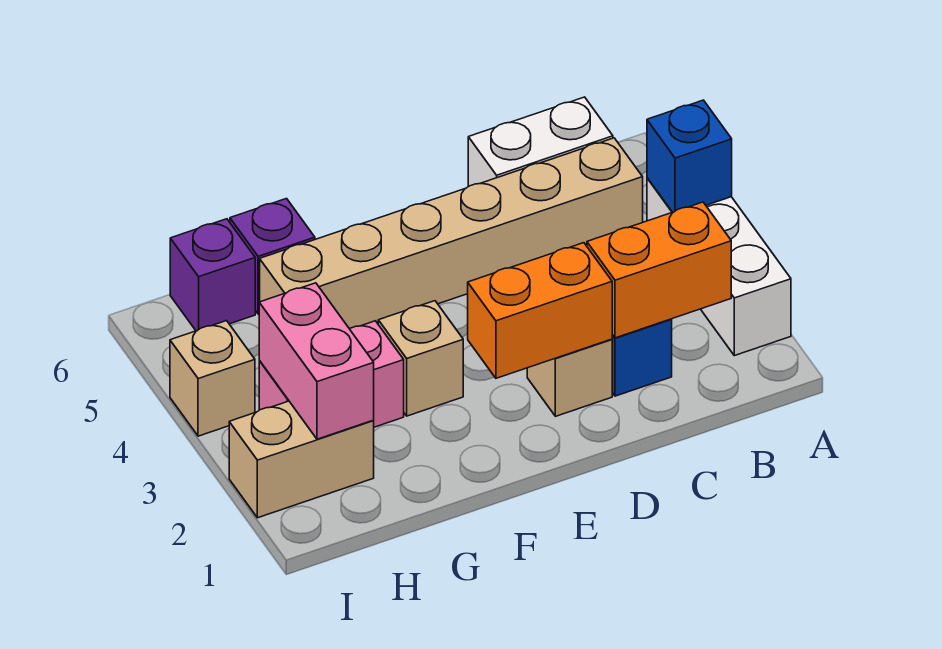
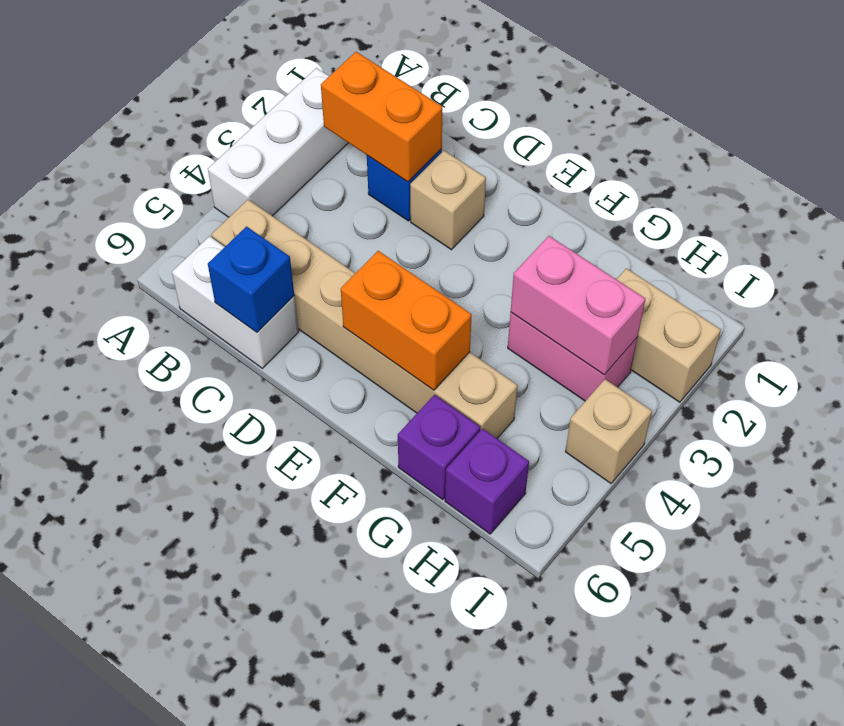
blue 1x1 brick [647,100,732,212] -> blue 1x1 brick moved to [208,227,294,332]
orange 1x2 brick [468,243,612,378] -> orange 1x2 brick moved to [341,251,472,390]
tan 1x1 brick [378,301,463,416] -> none
pink 1x2 brick [259,283,374,439] -> pink 1x2 brick turned to [511,236,645,375]

